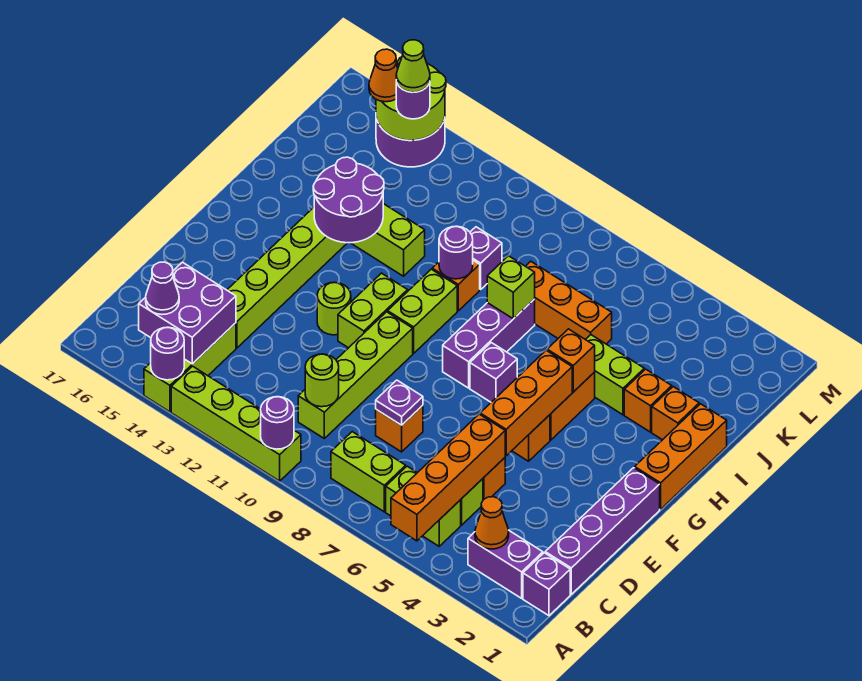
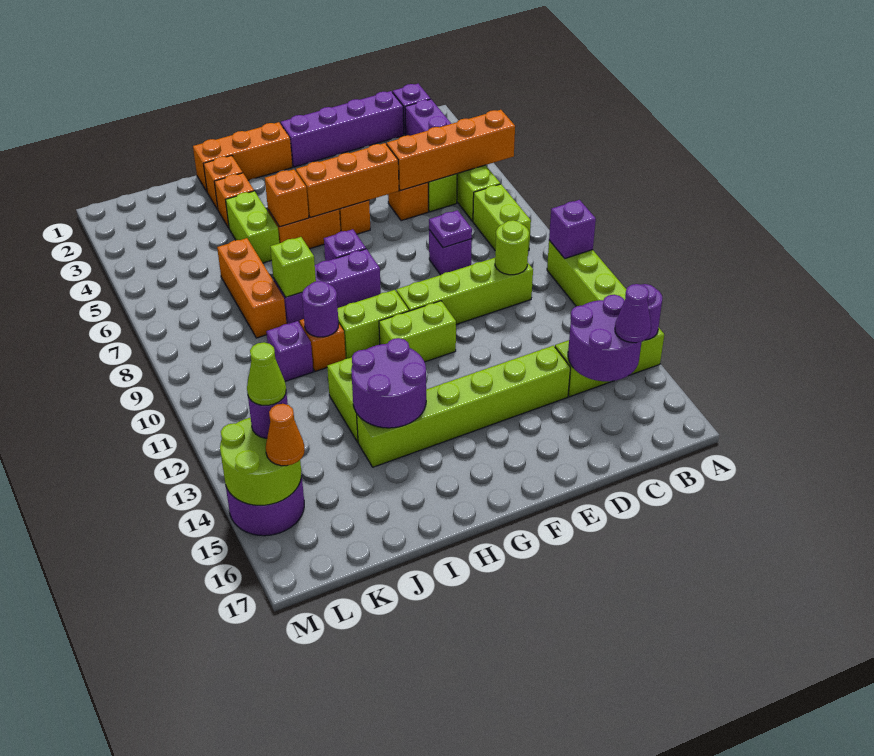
purple 1x1 round brick [261,397,294,449] -> purple 1x1 brick [549,200,596,258]
orange 1x1 cone [475,497,509,549] -> none
purple 2x2 brick [139,262,236,364] -> purple 2x2 round brick [568,295,641,381]
orange 1x1 brick [376,405,423,452] -> purple 1x1 brick [429,230,472,275]
lime 1x1 round brick [317,282,351,335] -> none

